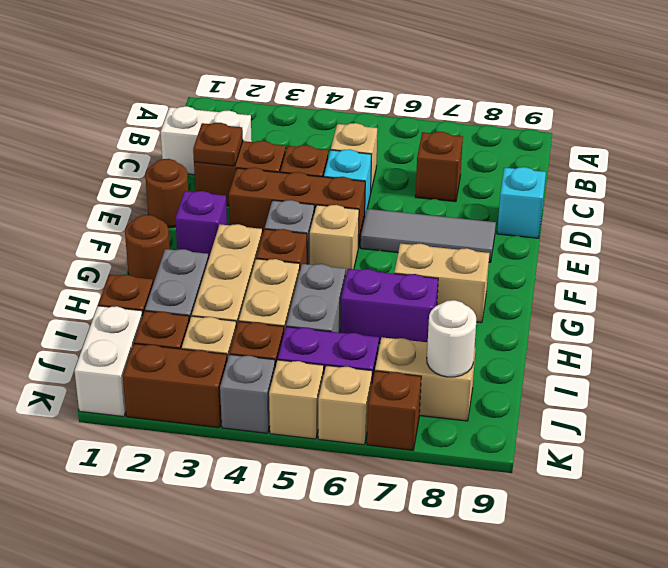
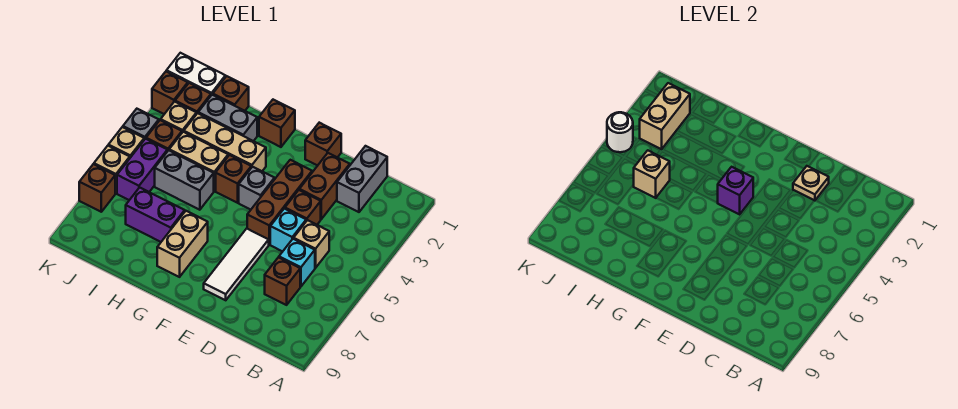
white 1x2 brick [161,106,252,175] -> grey 1x2 brick [337,146,387,212]
brown 1x1 plate [193,123,243,166] -> tan 1x1 plate [793,166,829,201]
cyan 1x1 brick [497,167,546,238] -> cyan 1x1 brick moved to [279,239,315,286]
brown 1x1 round brick [145,159,189,228] -> brown 1x1 brick [305,123,341,166]
grey 1x3 tile [361,209,496,262] -> white 1x3 tile [204,229,269,300]
purple 1x1 brick [175,191,227,260] -> purple 1x1 brick moved to [718,167,753,214]
tan 1x1 brick [310,205,359,277] -> tan 1x1 brick moved to [634,150,670,198]
brown 1x1 round brick [125,215,170,284] -> brown 1x1 brick [259,100,295,147]
purple 1x2 brick [341,269,438,343] -> purple 1x2 brick turned to [126,187,185,242]
tan 1x2 brick [375,337,476,421] -> tan 1x2 brick moved to [640,83,690,149]
white 1x1 round brick [427,300,476,377] -> white 1x1 round brick moved to [607,112,633,152]
brown 1x2 brick [123,344,227,428] -> brown 1x1 brick [152,72,188,114]

